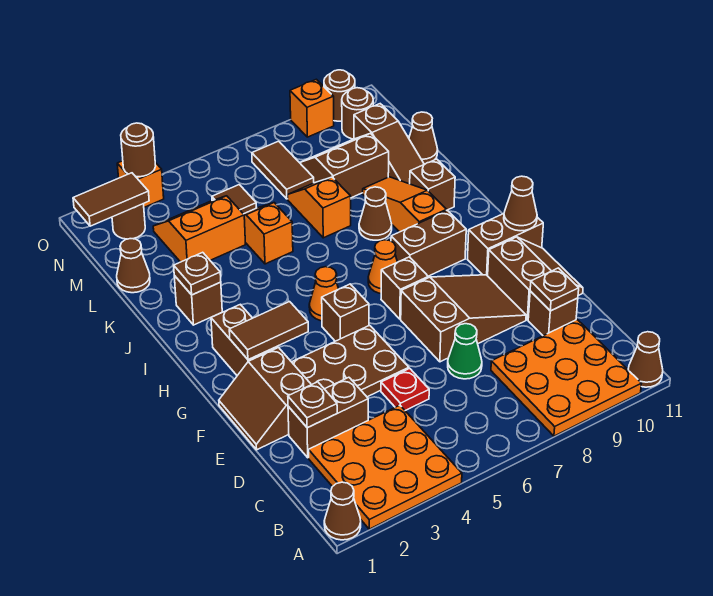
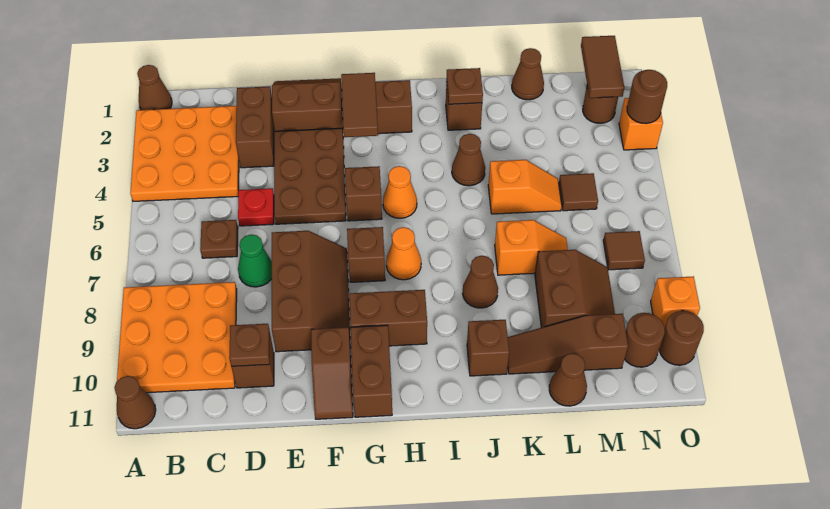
brown 1x1 plate [288,382,337,428] -> brown 1x1 plate moved to [200,220,238,258]
brown 2x3 slope [401,275,526,362] -> brown 2x3 slope turned to [272,231,351,352]
brown 2x2 slope [488,237,583,320] -> brown 1x2 slope [311,327,353,419]
brown 1x1 cone [504,176,537,231] -> brown 1x1 cone moved to [452,134,485,186]
brown 1x2 brick [391,210,466,276] -> brown 1x2 brick turned to [349,290,427,346]
orange 1x3 slope [363,177,447,232] -> none
orange 2x2 slope [153,196,246,262] -> none
brown 1x2 tile [252,141,314,199] -> brown 1x1 tile [603,231,645,270]

